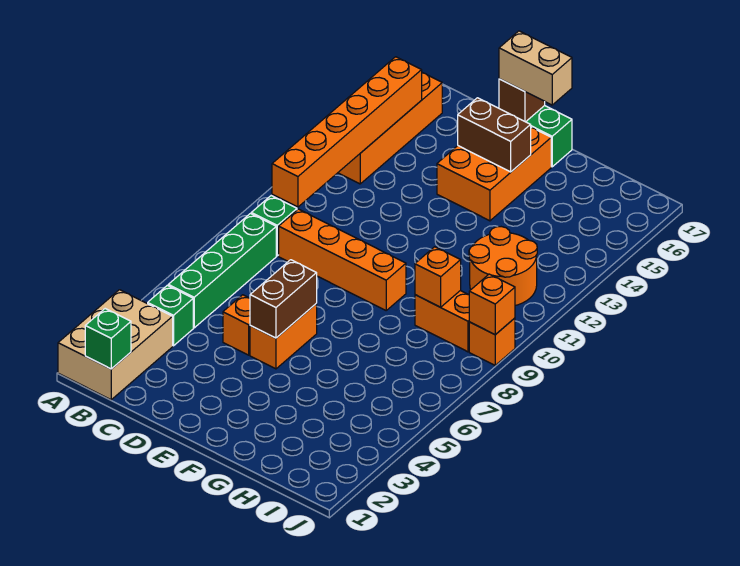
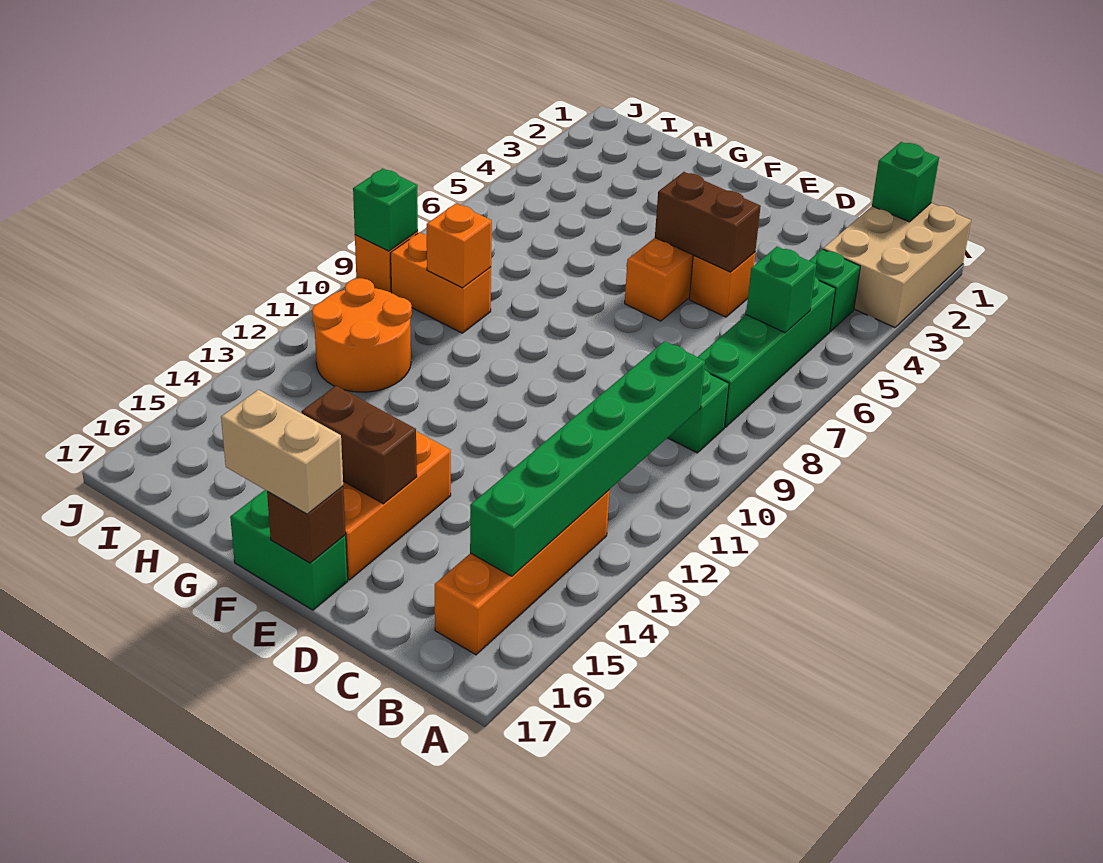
none -> green 1x1 brick [746,247,816,333]
orange 1x6 brick [272,57,422,207] -> green 1x6 brick [470,341,705,576]
orange 1x4 brick [279,209,406,310] -> none
brown 1x2 brick [250,260,317,338] -> brown 1x2 brick turned to [655,172,761,272]
orange 1x1 brick [469,274,515,335] -> green 1x1 brick [353,169,418,251]

